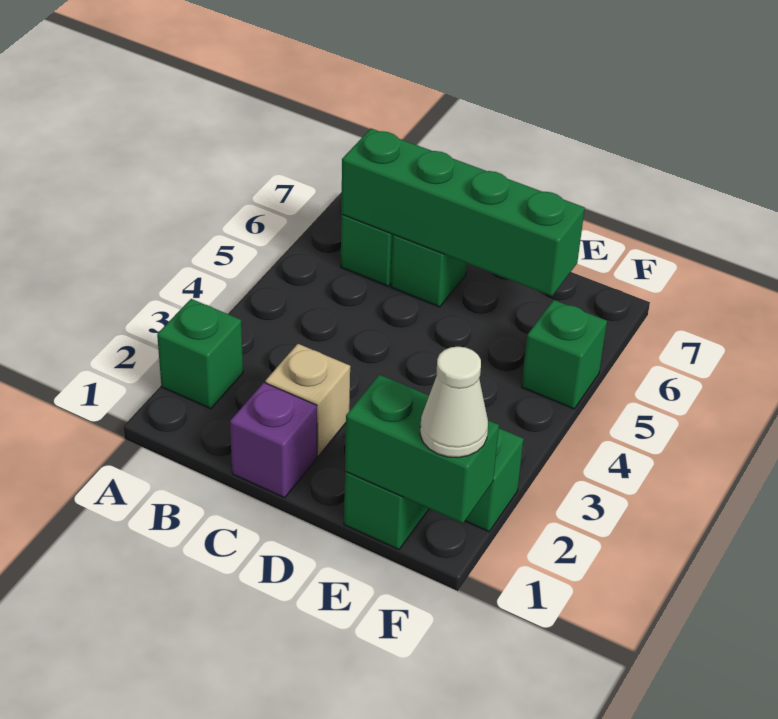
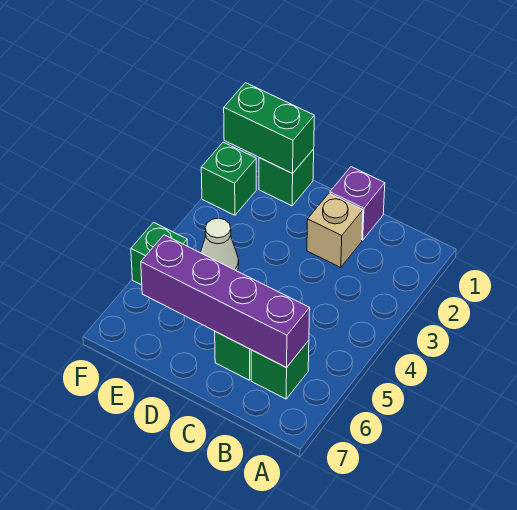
green 1x1 brick [157,299,243,409] -> none
green 1x4 brick [341,129,585,296] -> purple 1x4 brick [141,235,310,368]
white 1x1 cone [420,347,488,458] -> white 1x1 cone moved to [201,218,239,271]

